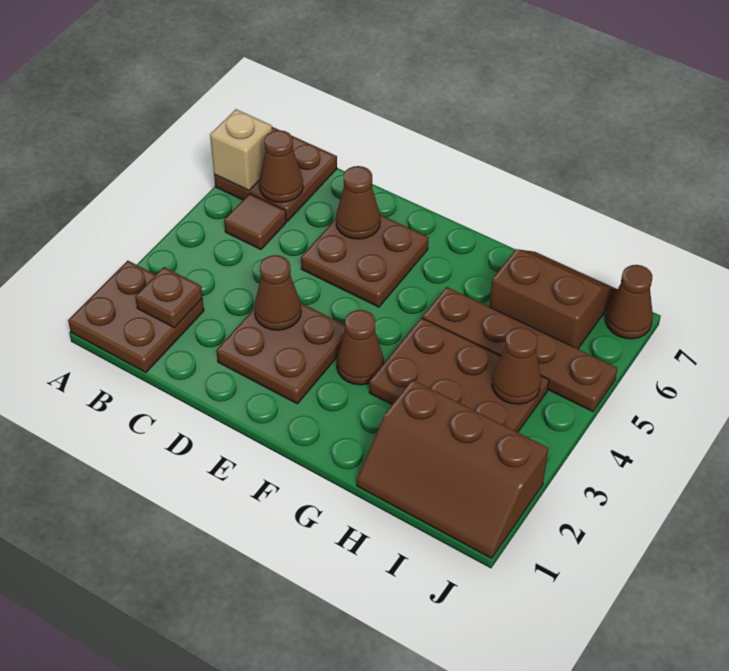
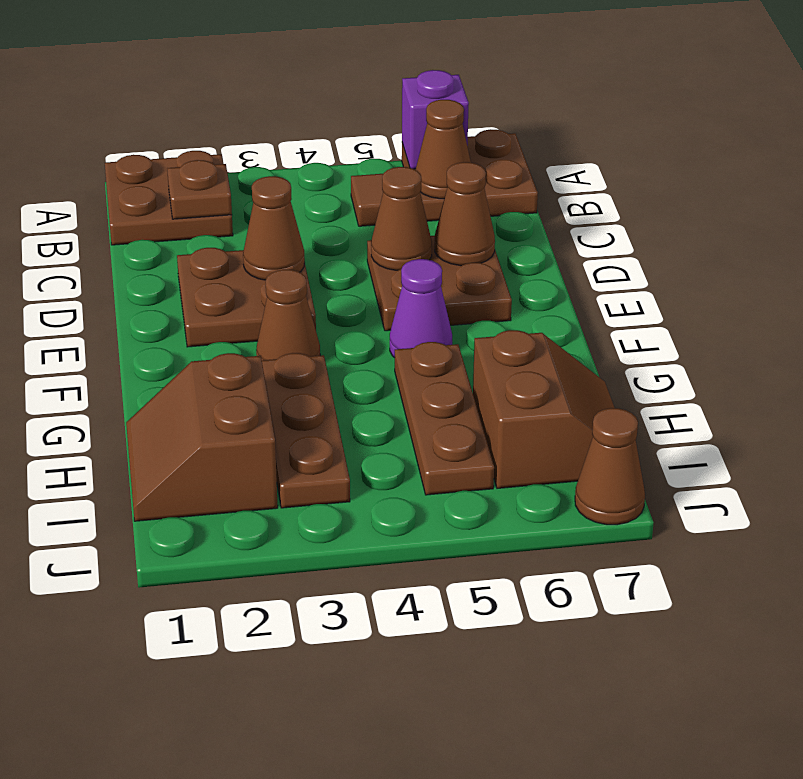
tan 1x1 brick [210,109,272,191] -> purple 1x1 brick [402,70,469,169]
none -> purple 1x1 cone [390,259,452,358]
brown 2x3 plate [369,318,549,432] -> brown 1x3 plate [262,353,350,508]
brown 1x4 plate [423,287,617,412] -> brown 1x3 plate [395,342,494,495]
brown 2x3 slope [357,380,549,558] -> brown 2x2 slope [126,353,278,521]
brown 1x1 cone [492,328,541,404] -> brown 1x1 cone moved to [371,167,432,270]

